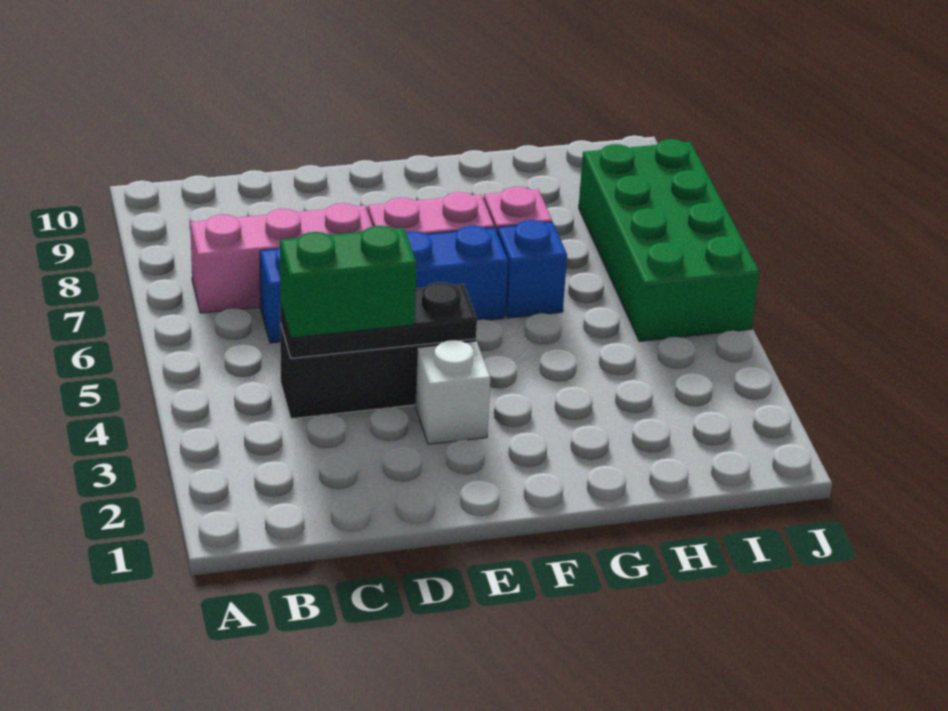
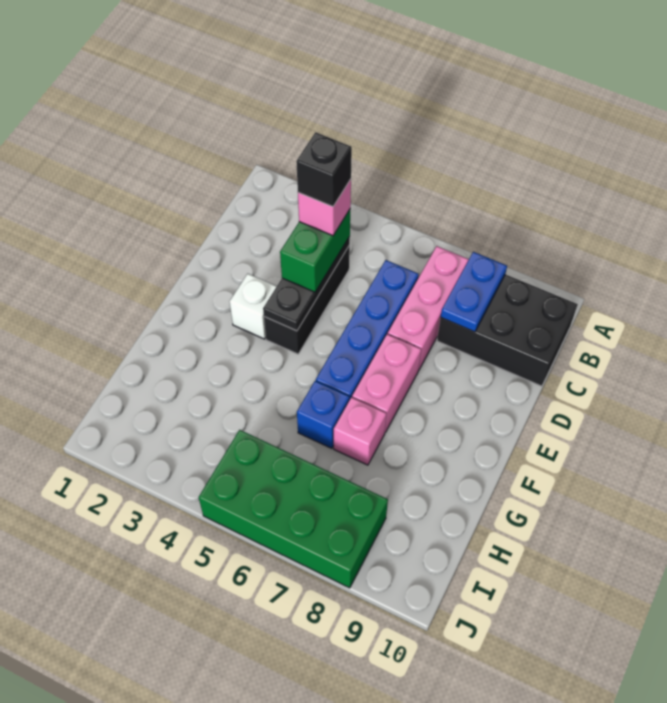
none -> black 2x3 brick [437,274,578,386]
none -> blue 1x2 plate [441,252,507,332]
none -> pink 1x1 brick [298,179,351,236]
none -> black 1x1 brick [296,132,352,207]

